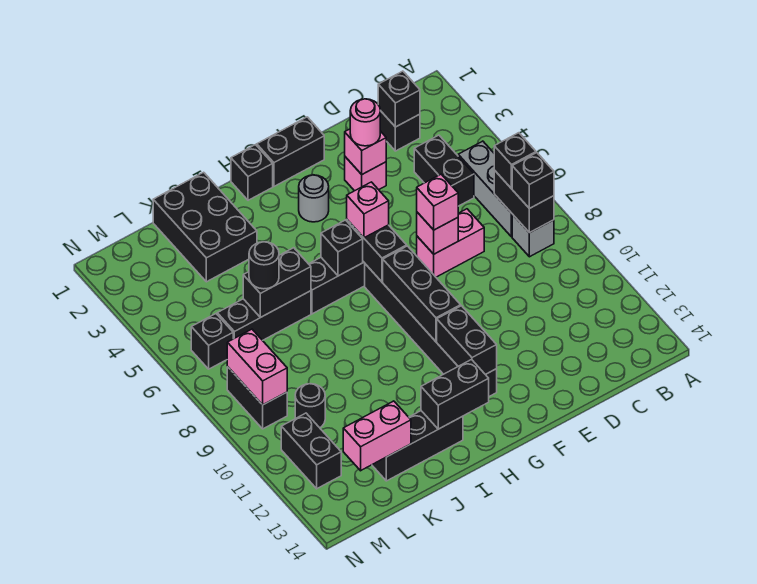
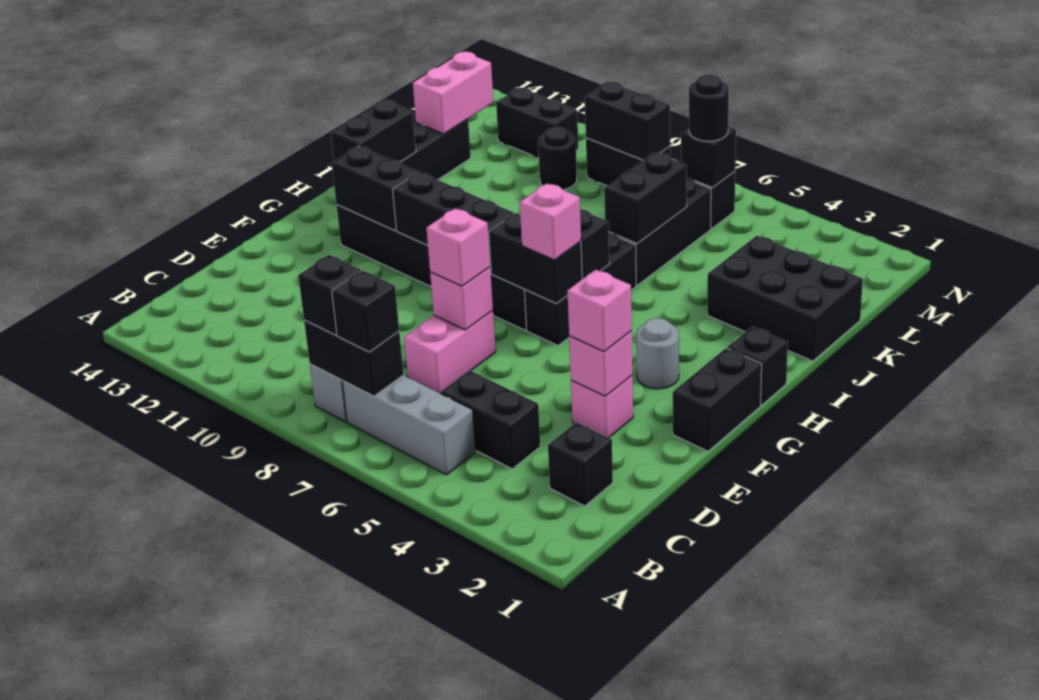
black 1x1 brick [378,71,420,127] -> black 1x1 brick moved to [681,126,736,188]
pink 1x1 round brick [350,99,380,146] -> pink 1x1 brick [567,270,632,352]
black 1x1 round brick [249,242,279,289] -> black 1x1 round brick moved to [689,75,729,141]
pink 1x2 brick [227,329,287,405] -> black 1x2 brick [585,81,670,160]

